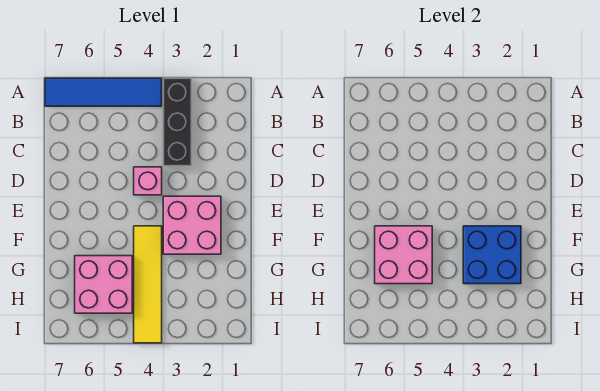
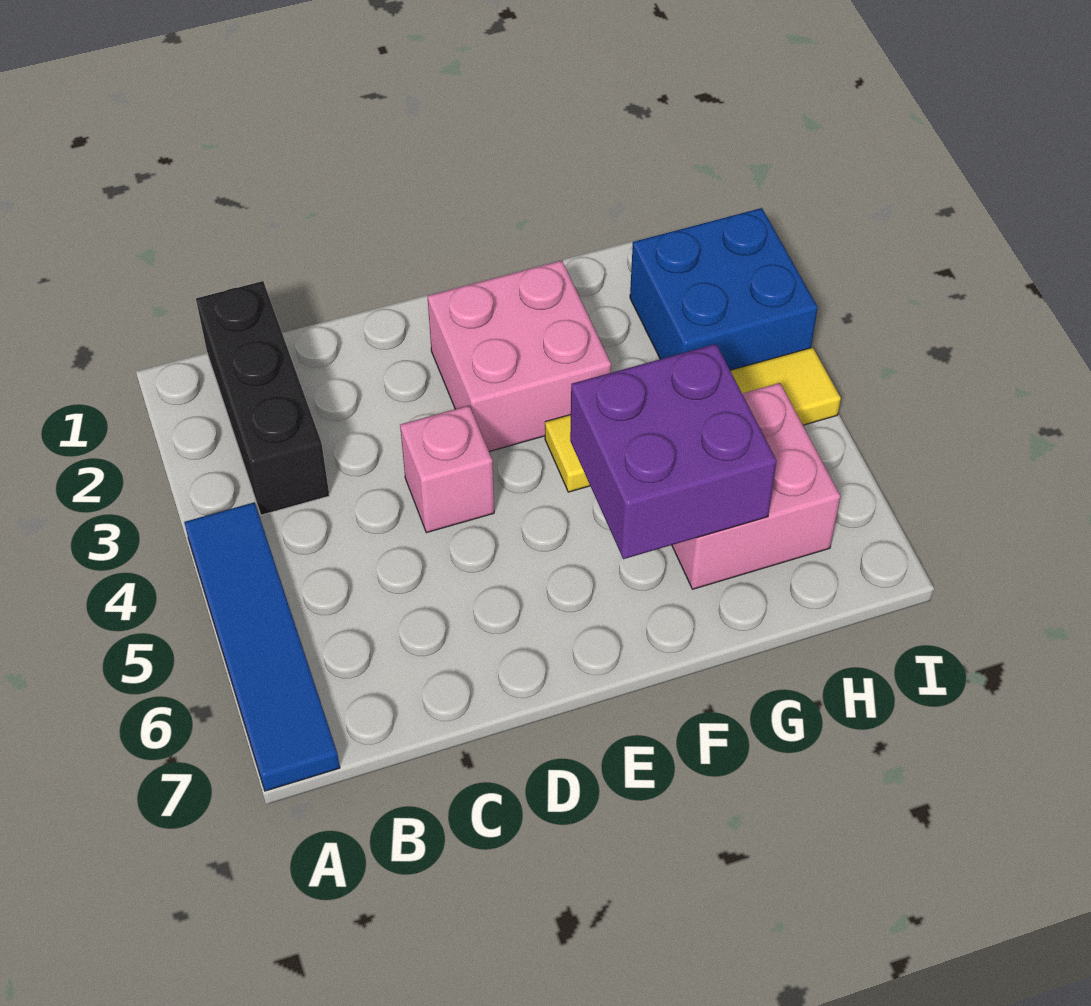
black 1x3 brick [163,78,191,166] -> black 1x3 brick turned to [196,281,329,515]
blue 2x2 brick [463,226,521,284] -> blue 2x2 brick moved to [630,208,818,370]
pink 2x2 brick [375,226,432,284] -> purple 2x2 brick [570,344,777,559]

